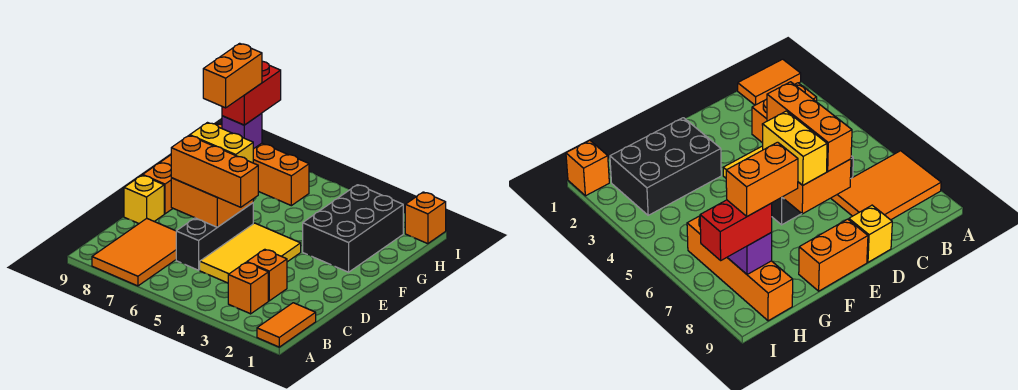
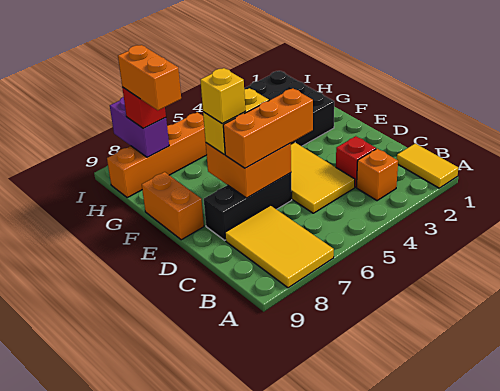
orange 1x2 tile [257,303,316,347] -> yellow 1x2 tile [397,143,458,188]
orange 2x3 tile [92,218,176,286] -> yellow 2x3 tile [225,205,334,288]
orange 1x1 brick [247,249,287,301] -> red 1x1 brick [336,136,376,187]
black 1x3 brick [176,203,253,270] -> black 1x3 brick turned to [204,173,292,240]
yellow 1x1 brick [124,175,164,223] -> yellow 1x1 brick moved to [200,68,245,124]
purple 1x1 brick [222,113,262,149] -> purple 1x2 brick [110,97,169,157]
red 1x2 brick [222,61,281,125] -> red 1x1 brick [122,87,166,128]
orange 1x1 brick [405,192,446,244] -> none

